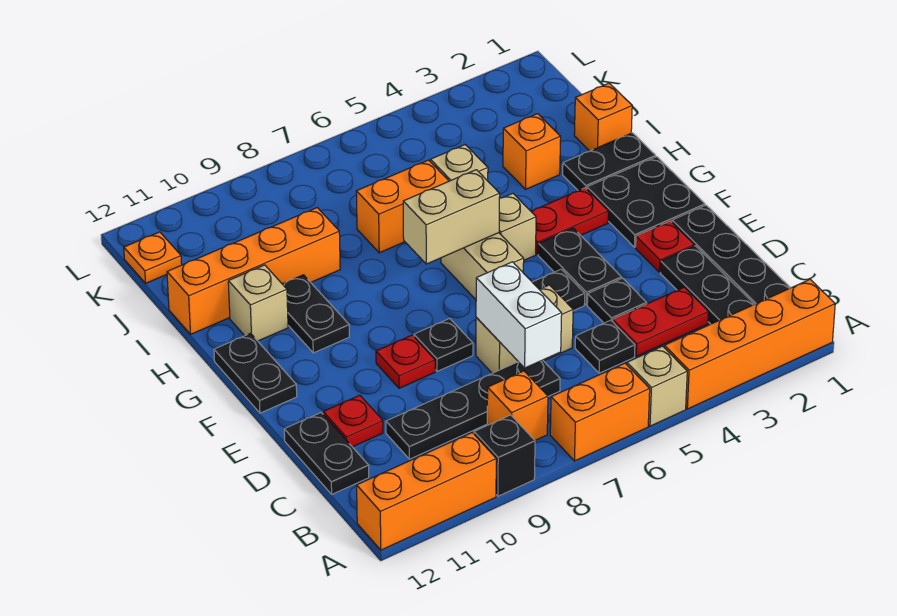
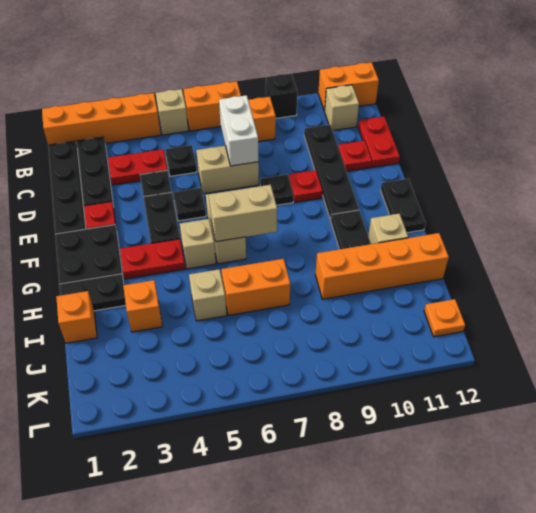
orange 1x3 brick [357,433,496,550] -> orange 1x2 brick [318,62,379,111]
none -> tan 1x1 brick [325,85,359,130]
black 1x4 plate [386,360,560,459] -> black 1x4 plate turned to [304,125,359,220]
black 1x2 plate [284,413,369,494] -> red 1x2 plate [358,117,400,167]

